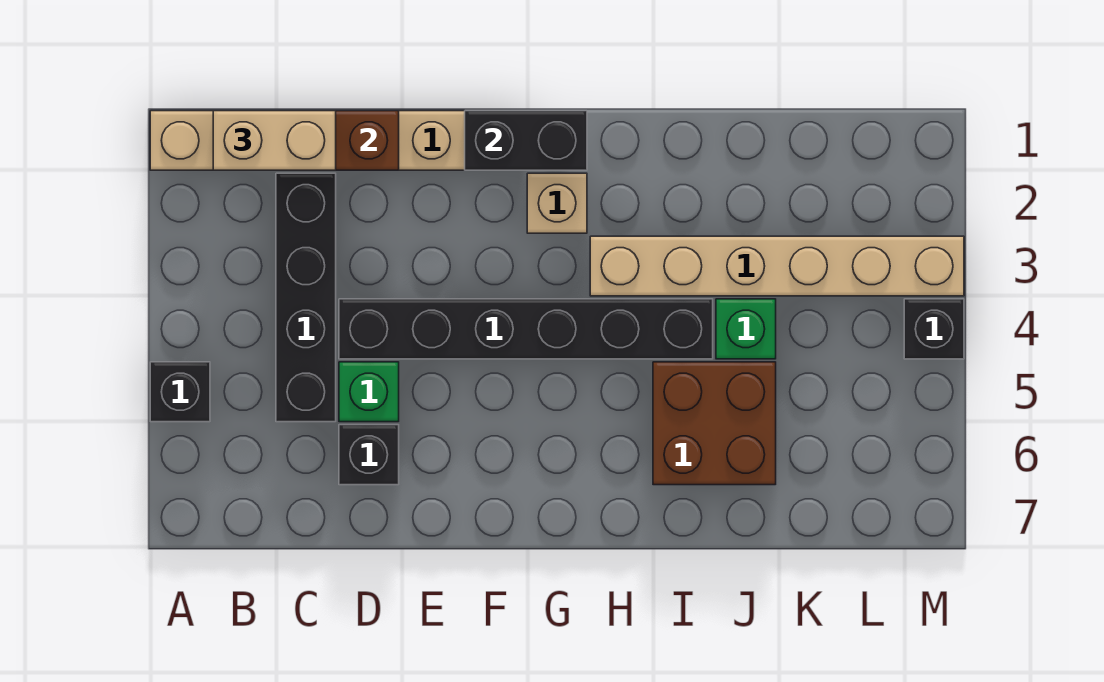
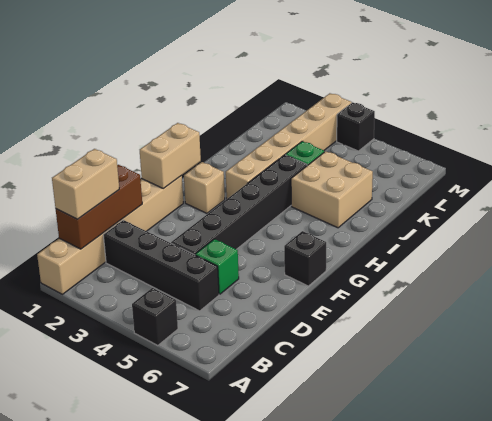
black 1x1 brick [339,425,399,485] -> black 1x1 brick moved to [284,231,326,286]
black 1x2 brick [465,111,587,170] -> tan 1x2 brick [140,123,201,189]
brown 2x2 brick [653,362,776,485] -> tan 2x2 brick [291,151,373,228]

